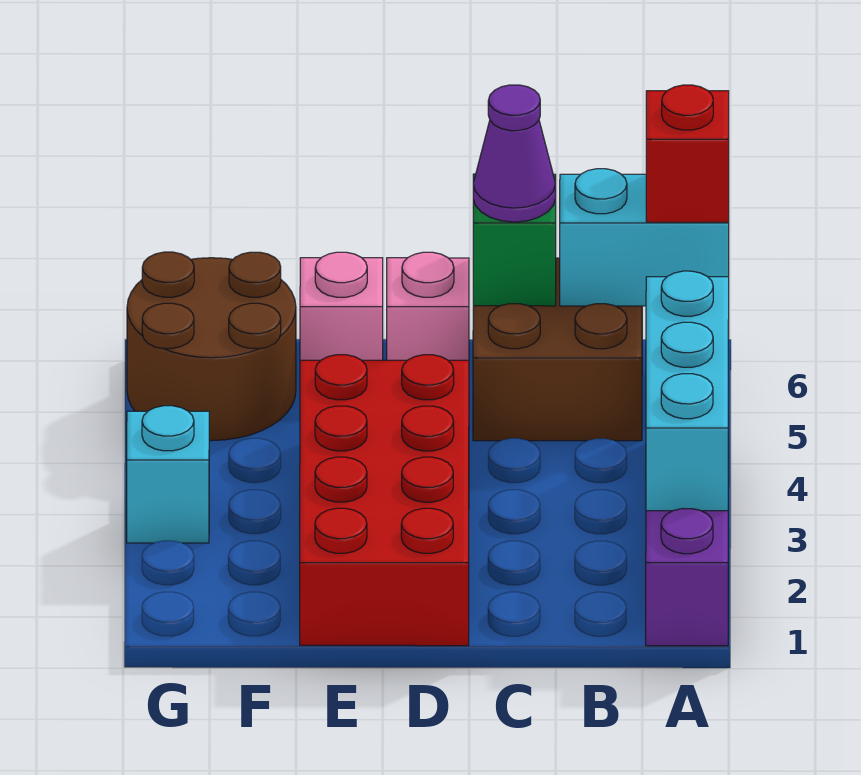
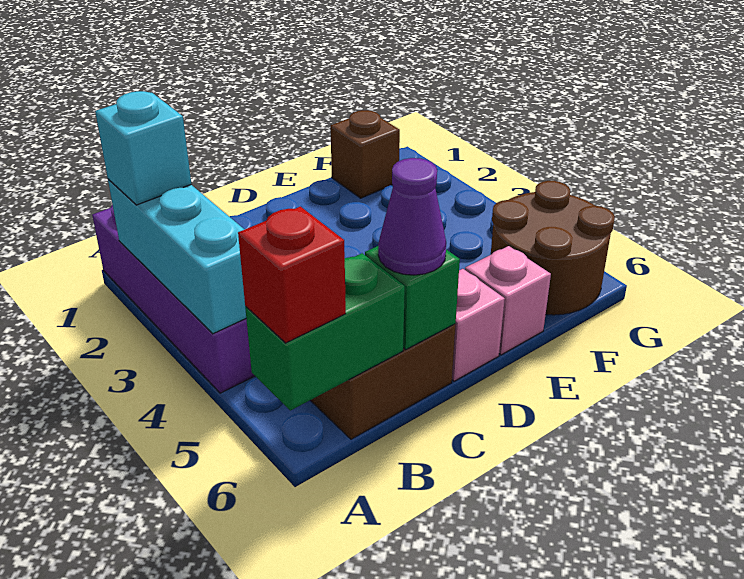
cyan 1x2 brick [560,169,729,306] -> green 1x2 brick [245,253,405,411]
red 2x4 brick [300,355,469,646] -> none
none -> brown 1x1 brick [330,110,400,198]
cyan 1x1 brick [127,406,209,543] -> cyan 1x1 brick moved to [95,91,191,205]

